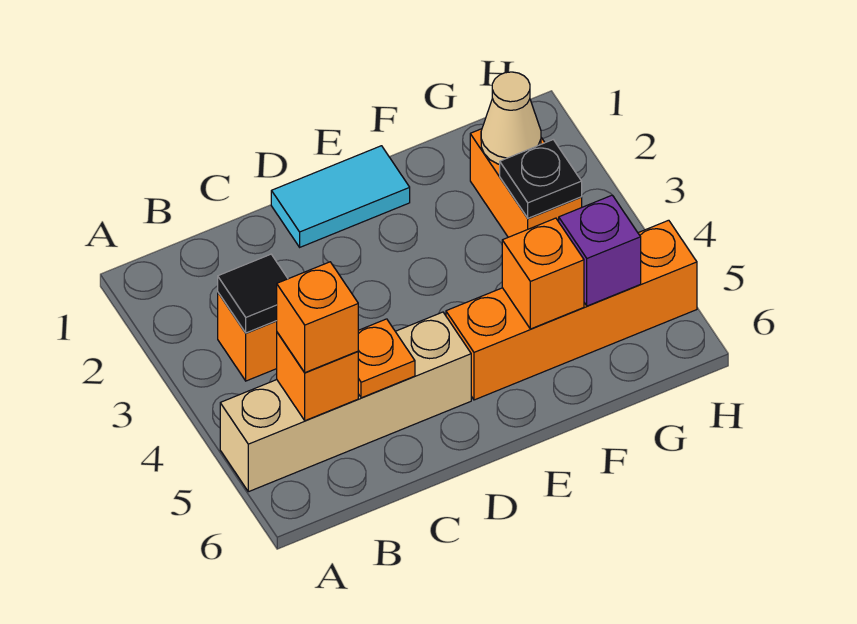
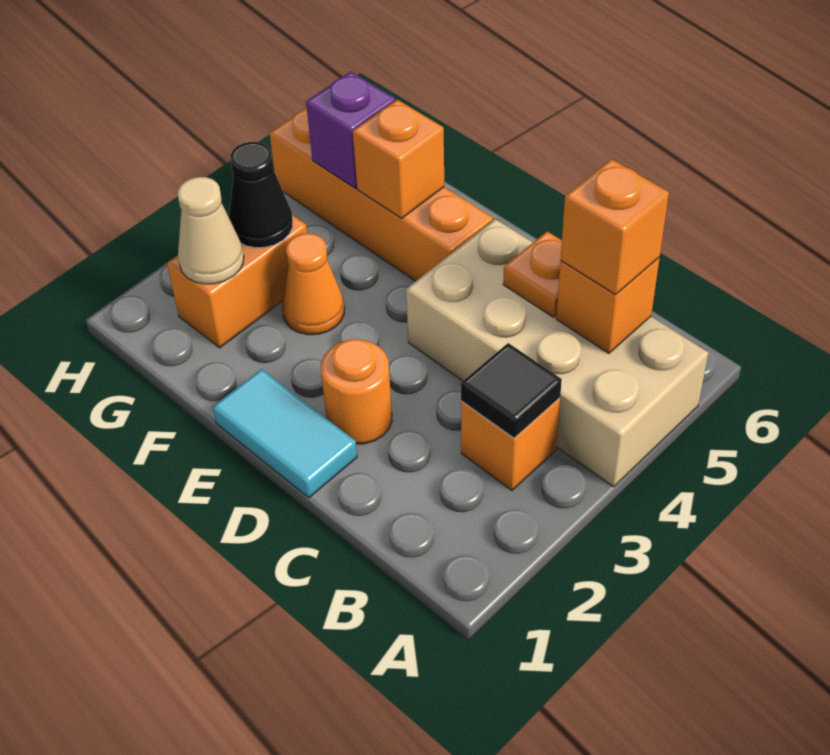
tan 1x4 brick [220,312,471,492] -> tan 2x4 brick [406,219,708,487]
none -> orange 1x1 round brick [321,339,392,444]
none -> orange 1x1 cone [282,233,344,335]
black 1x1 plate [500,140,582,218] -> black 1x1 cone [229,142,293,248]

